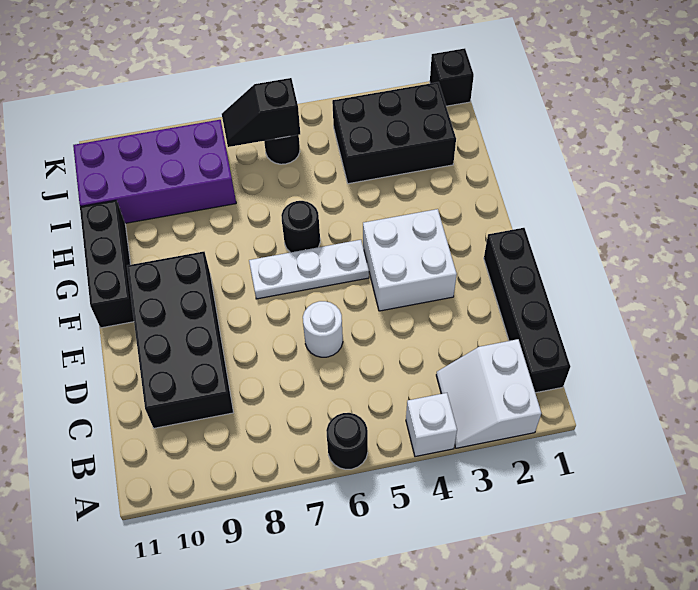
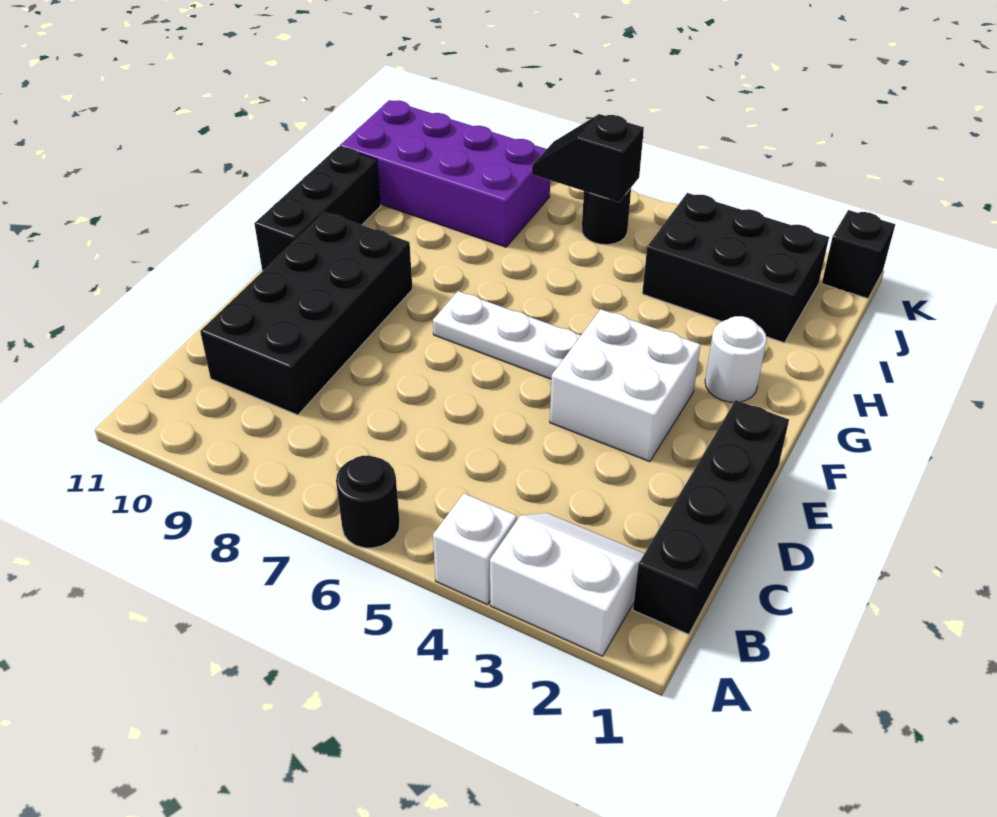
white 2x2 slope [436,339,541,448] -> white 2x2 slope turned to [490,513,644,656]
white 1x1 round brick [303,301,343,357] -> white 1x1 round brick moved to [705,316,767,402]
black 1x1 round brick [281,201,320,252] -> none

